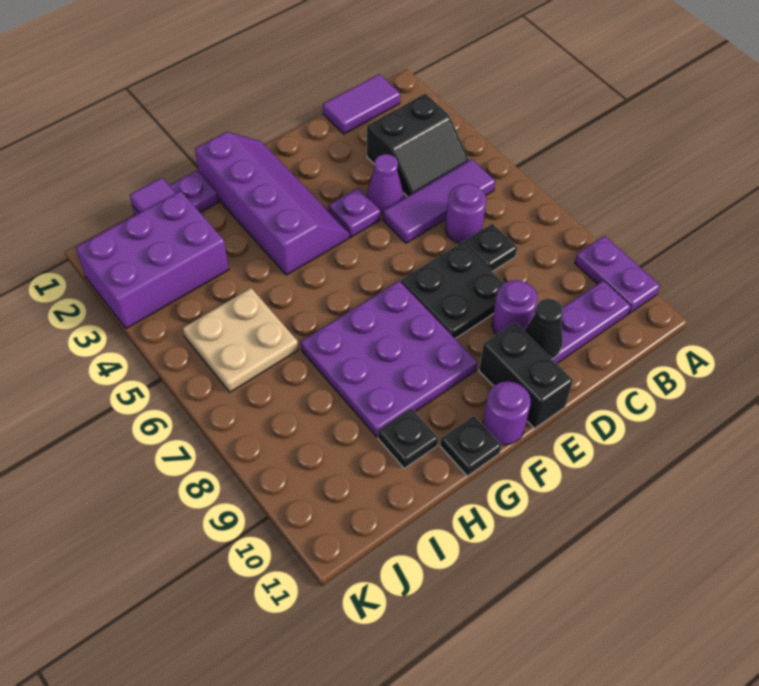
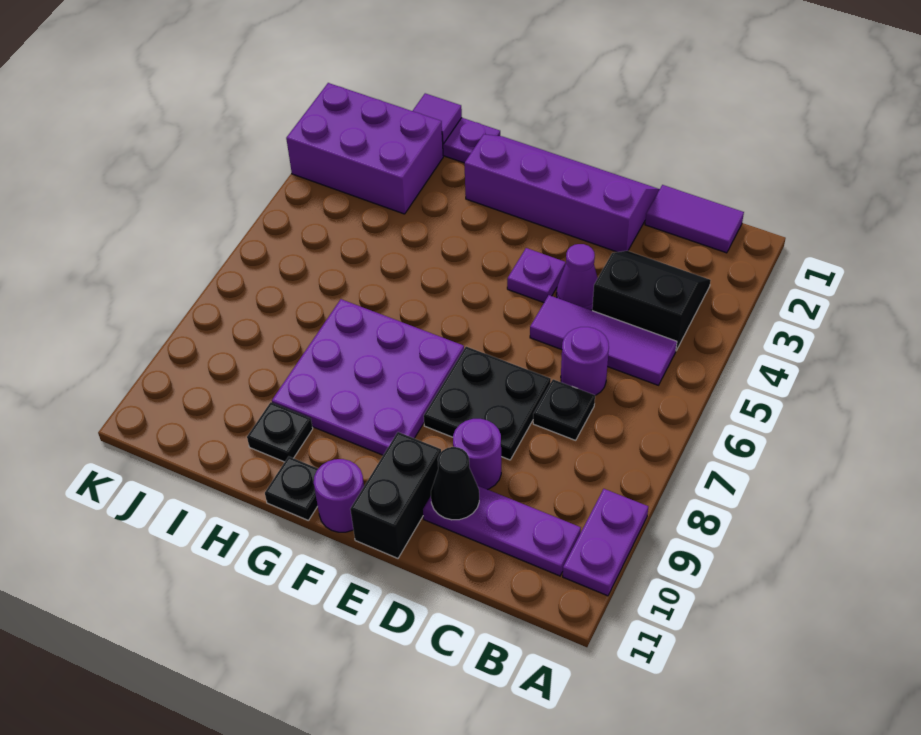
black 2x2 slope [367,94,469,196] -> black 2x2 slope turned to [592,251,711,350]
purple 2x4 slope [195,132,349,275] -> purple 2x4 slope turned to [464,134,660,252]
tan 2x2 plate [183,288,298,392] -> none

